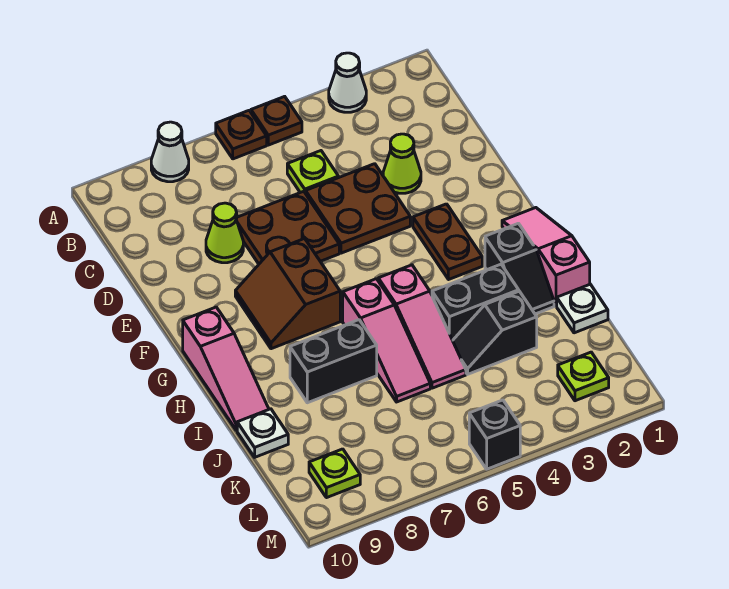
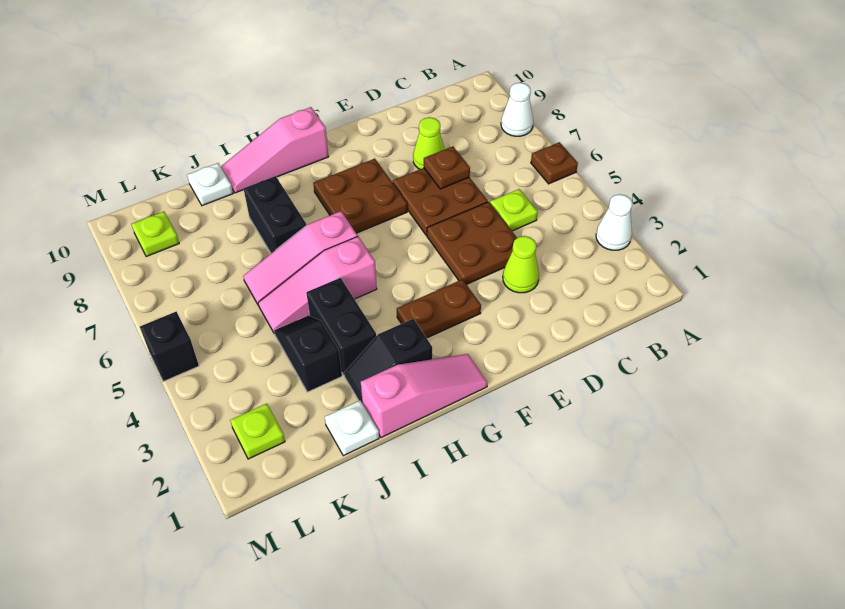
brown 1x1 plate [251,96,302,145] -> brown 1x1 plate moved to [424,147,470,189]
brown 2x2 slope [235,239,340,349] -> brown 2x2 plate [313,159,407,233]

